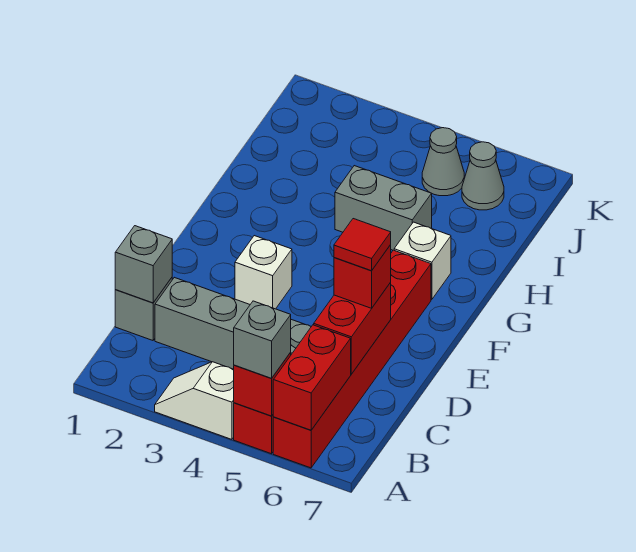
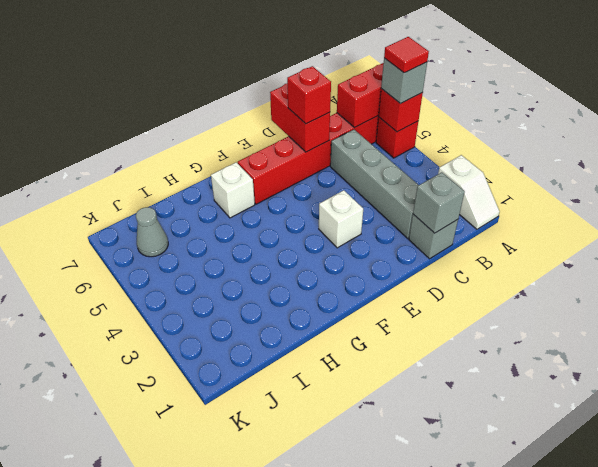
white 1x2 slope [155,362,234,439] -> white 1x2 slope moved to [438,155,500,229]
red 1x2 brick [314,283,391,374] -> red 1x2 brick turned to [270,84,330,152]
red 1x1 tile [334,219,391,271] -> red 1x1 tile moved to [384,37,429,73]
grey 1x2 brick [335,166,432,250] -> none
grey 1x1 cone [422,128,464,196] -> none

